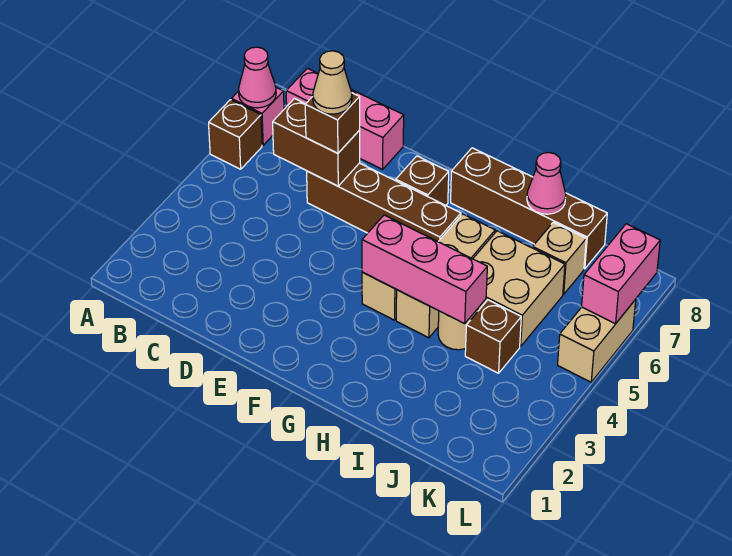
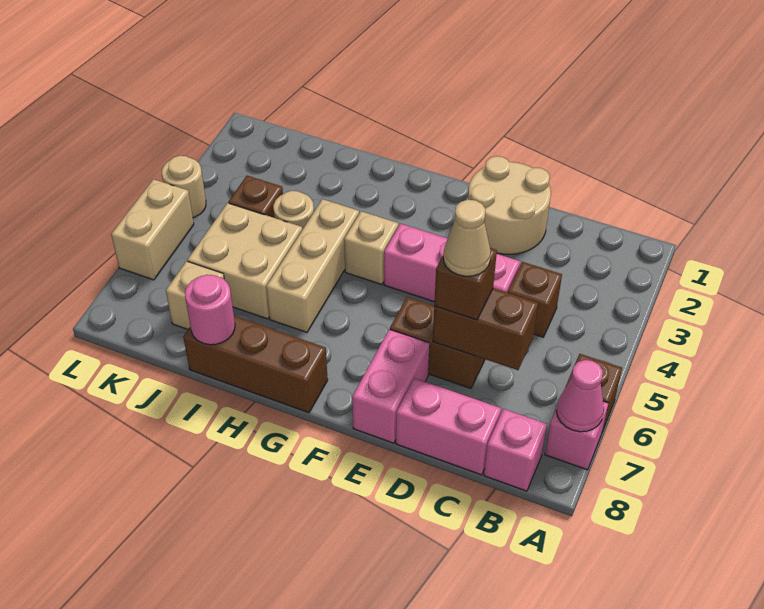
none -> tan 2x2 round brick [468,156,551,254]
brown 1x4 brick [307,163,461,241] -> brown 1x2 brick [390,297,485,389]
brown 1x1 brick [396,156,449,205] -> brown 1x1 brick moved to [508,262,562,337]
pink 1x3 brick [362,215,487,324] -> pink 1x3 brick moved to [384,224,520,302]
brown 1x4 brick [451,148,607,269] -> brown 1x3 brick [183,316,328,413]
pink 1x1 cone [527,153,566,214] -> pink 1x1 round brick [185,275,235,345]
none -> tan 1x1 round brick [162,156,206,217]
pink 1x2 brick [582,224,660,324] -> pink 1x2 brick moved to [352,329,430,443]

